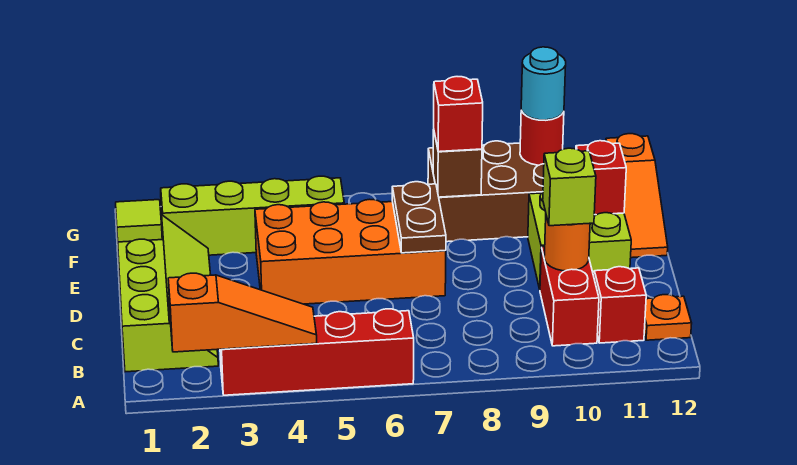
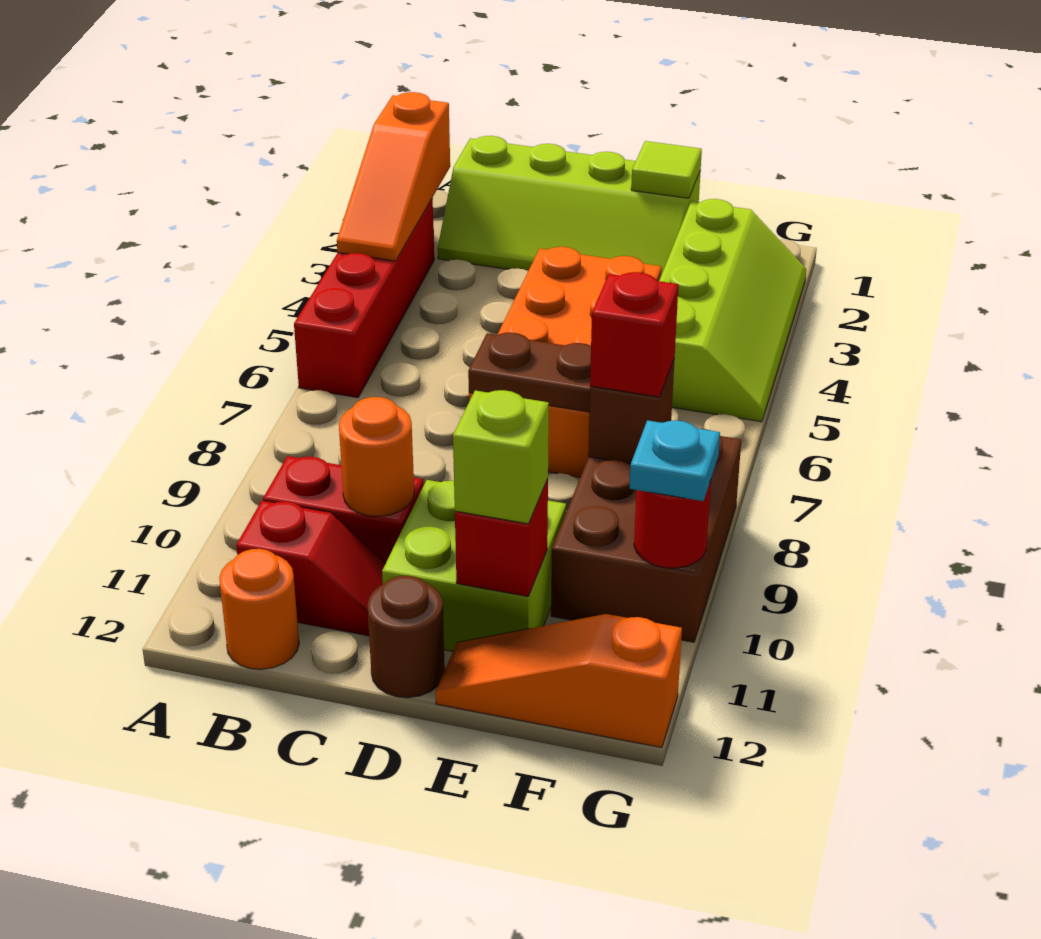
orange 1x1 plate [644,295,692,340] -> orange 1x1 round brick [219,549,299,669]
lime 1x1 brick [543,148,596,226] -> lime 1x1 brick moved to [453,390,549,524]
none -> brown 1x1 round brick [367,575,445,698]
cyan 1x1 round brick [521,47,566,120] -> cyan 1x1 plate [630,420,720,501]

